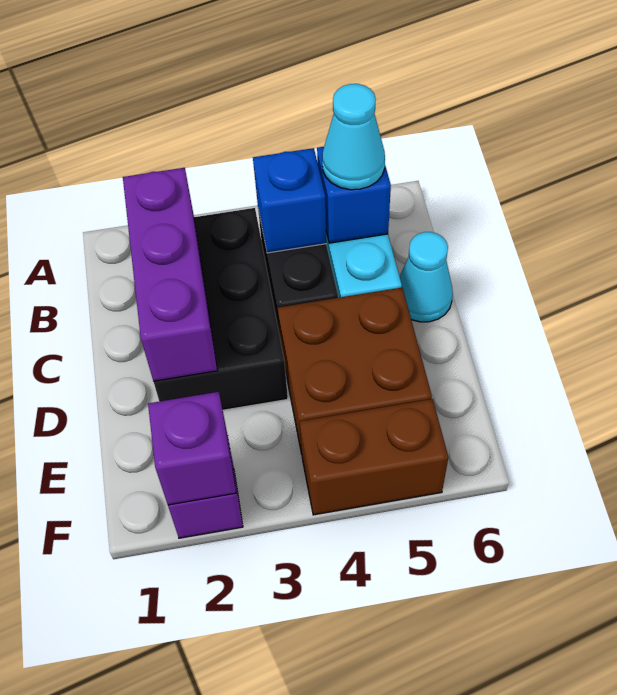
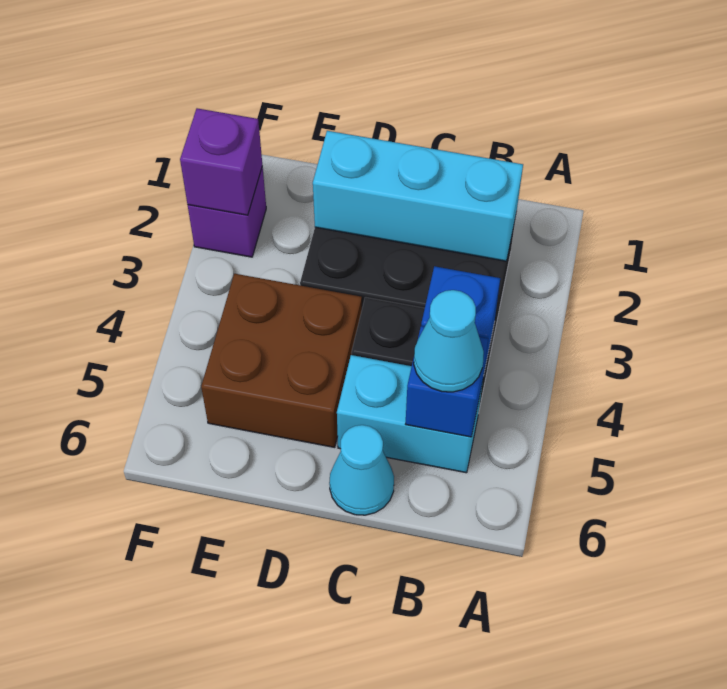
purple 1x3 brick [123,168,217,381] -> cyan 1x3 brick [313,131,523,261]
brown 1x2 brick [300,399,448,515] -> none

